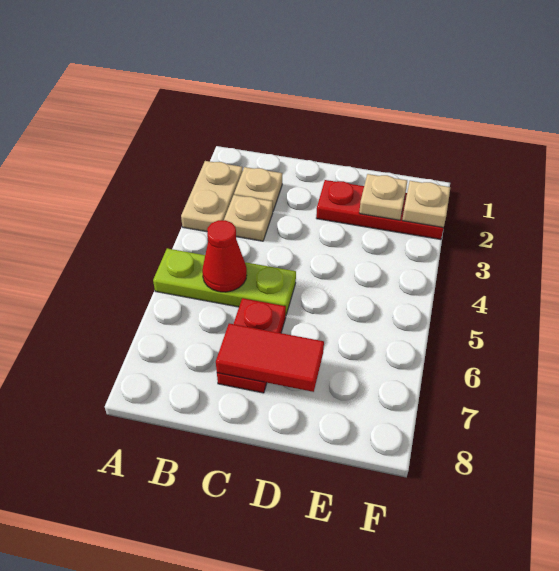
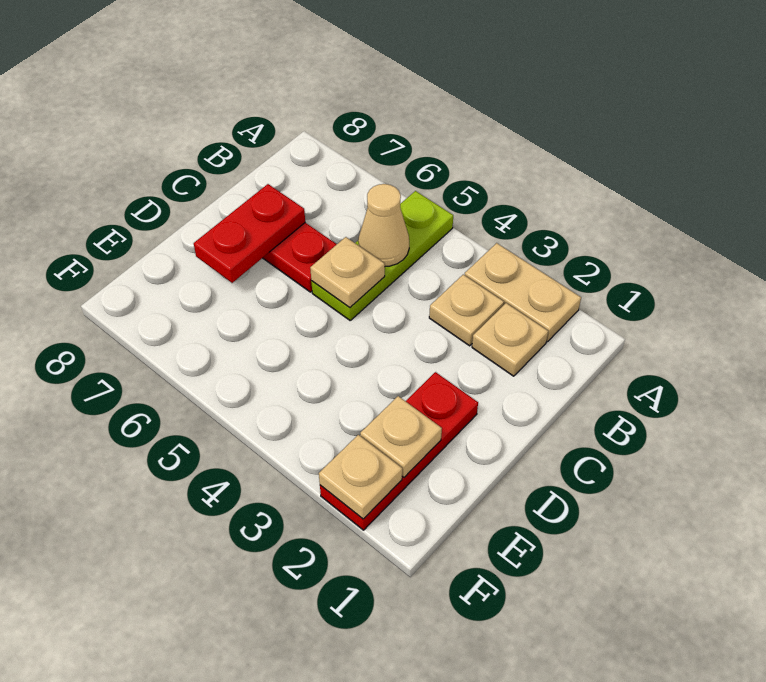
red 1x1 cone [202,220,247,292] -> tan 1x1 cone [358,184,409,266]
none -> tan 1x1 plate [310,237,385,308]
red 1x2 tile [216,323,324,392] -> red 1x2 plate [194,184,305,283]

